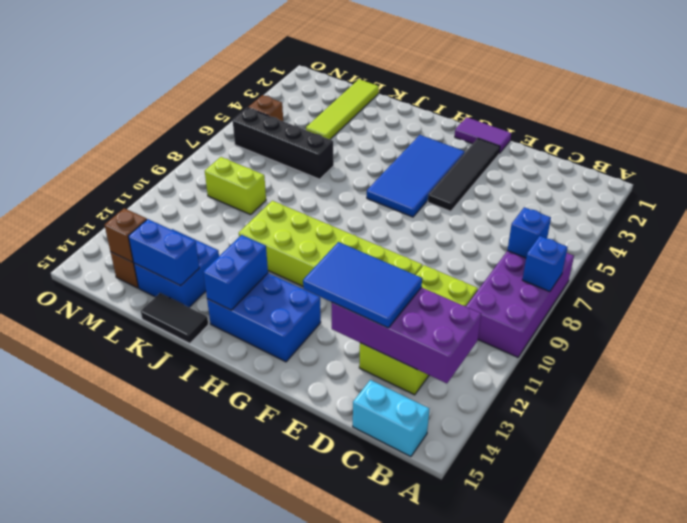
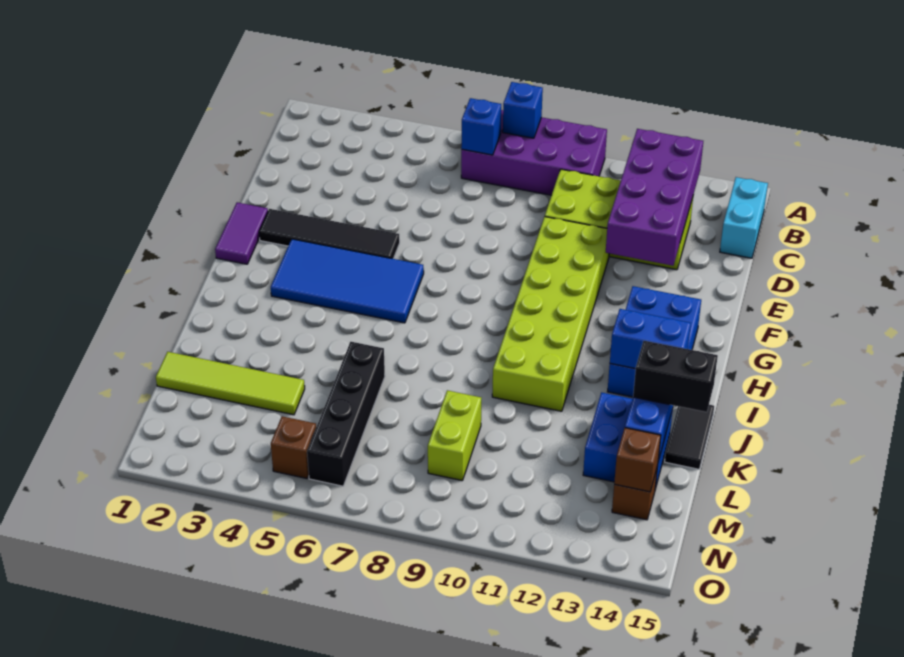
blue 2x3 tile [303,242,422,328] -> none
none -> black 1x2 brick [633,340,718,412]

